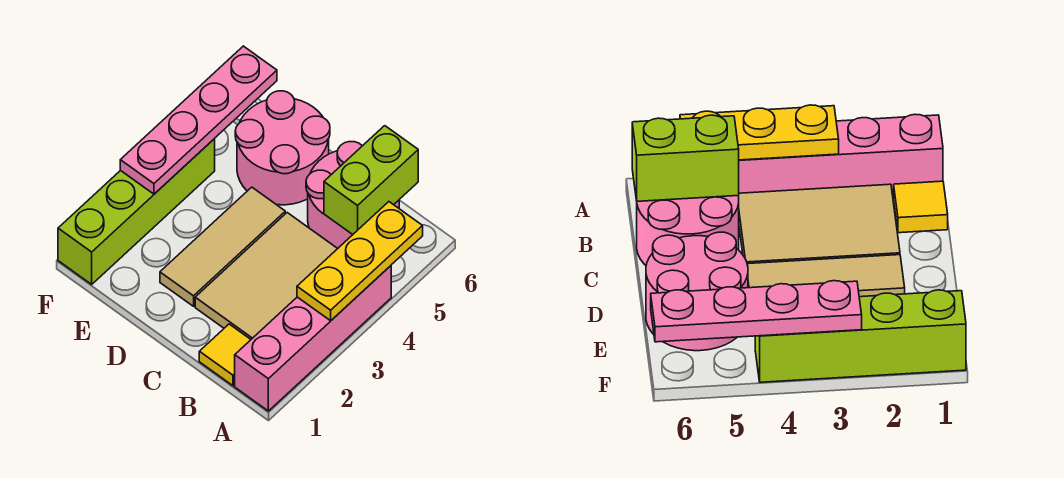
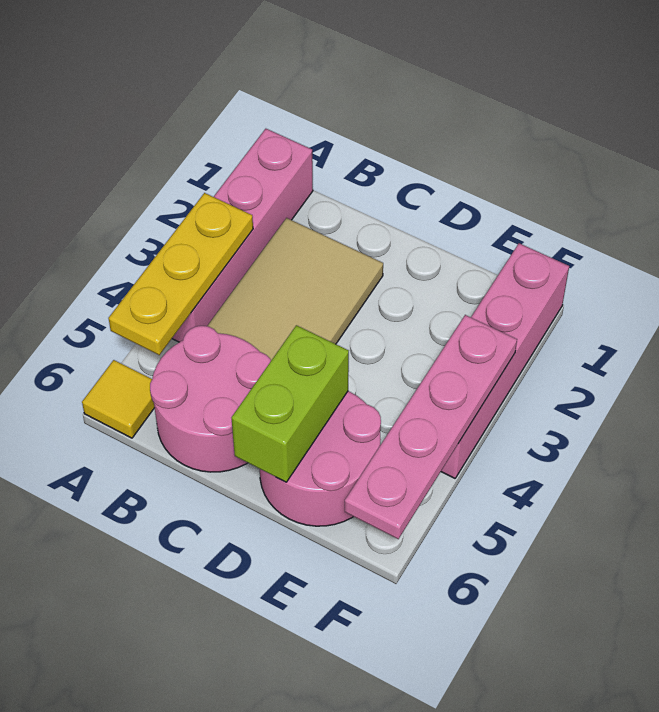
yellow 1x1 tile [199,324,251,386] -> yellow 1x1 tile moved to [82,360,154,438]
lime 1x2 brick [324,126,418,235] -> lime 1x2 brick moved to [232,325,349,482]
tan 1x3 tile [160,187,285,306] -> none
lime 1x4 brick [58,139,215,284] -> pink 1x4 brick [441,243,569,478]

